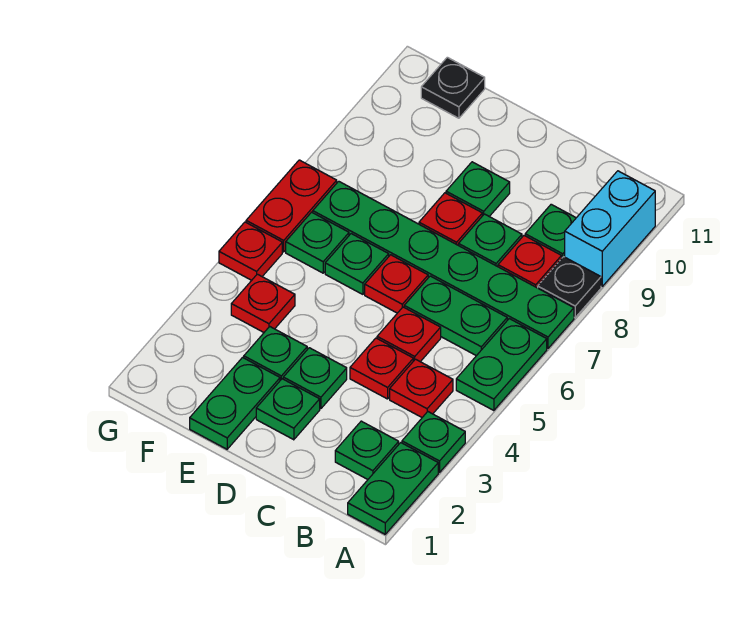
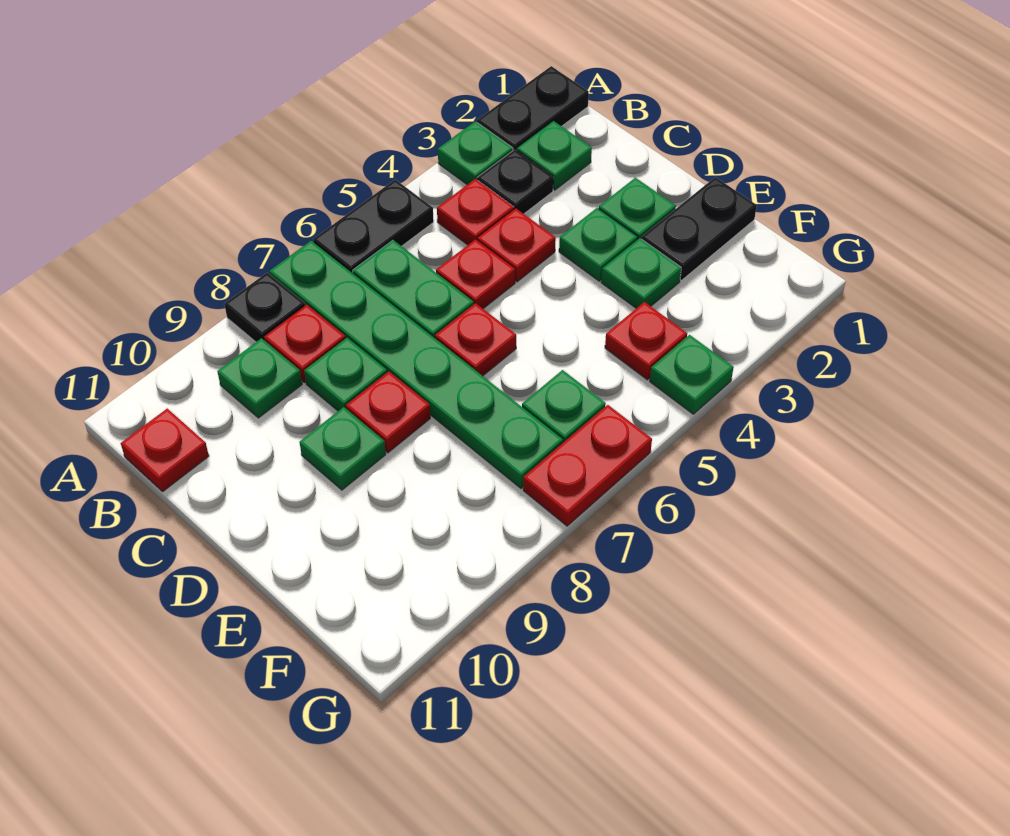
green 1x2 plate [348,443,438,534] -> black 1x2 plate [477,66,589,150]
green 1x2 plate [456,319,547,411] -> black 1x2 plate [313,179,434,273]
cyan 1x2 brick [565,171,655,286] -> none
green 1x2 plate [190,357,280,449] -> black 1x2 plate [641,177,757,280]
green 1x1 plate [325,234,389,294] -> green 1x1 plate moved to [650,335,734,414]
black 1x1 plate [421,57,485,118] -> black 1x1 plate moved to [477,150,553,214]
red 1x1 plate [219,222,282,280] -> red 1x1 plate moved to [121,409,209,491]

